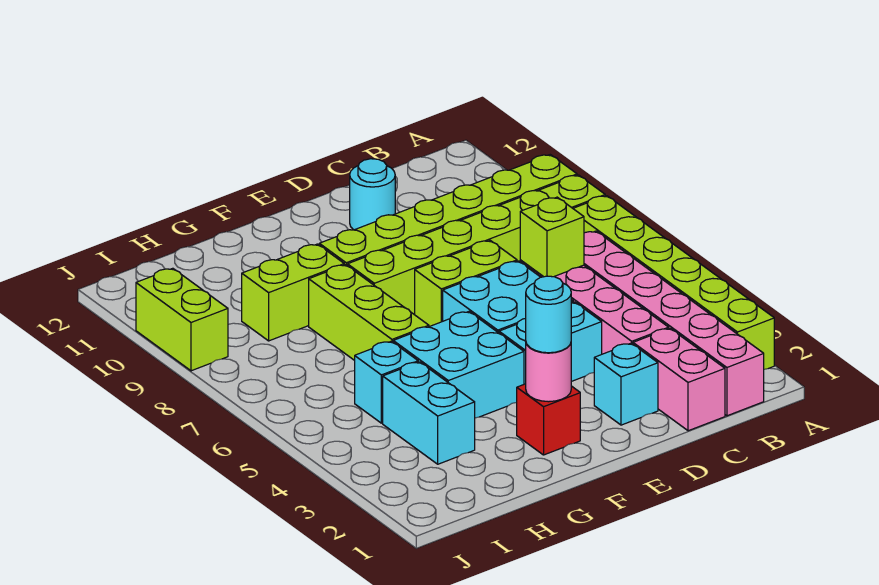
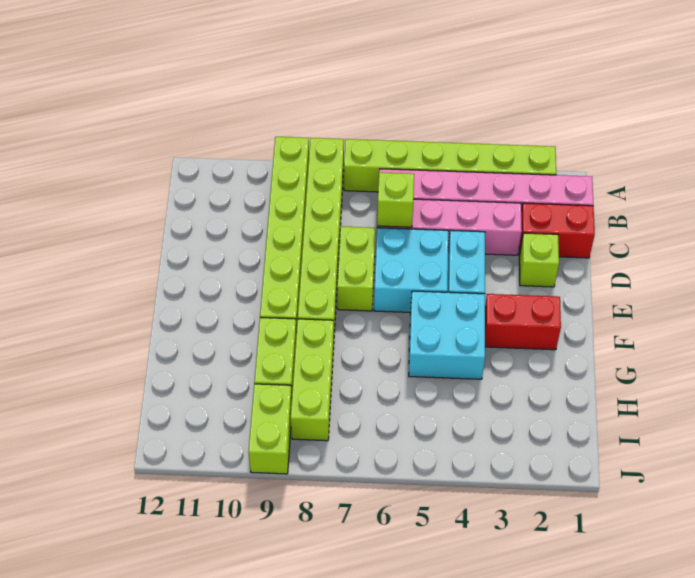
pink 1x2 brick [633,328,725,431] -> red 1x2 brick [519,203,595,258]
cyan 1x1 brick [594,343,658,425] -> lime 1x1 brick [519,233,559,287]
cyan 1x1 round brick [350,159,395,230] -> none
red 1x1 brick [517,384,580,455] -> red 1x2 brick [485,294,561,350]
pink 1x1 round brick [526,344,571,402] -> none
cyan 1x1 round brick [526,276,571,353] -> none
lime 1x3 brick [309,265,429,360] -> lime 1x3 brick turned to [291,319,334,441]
cyan 1x2 brick [383,362,475,464] -> none
cyan 1x1 brick [355,341,418,423] -> none
lime 1x2 brick [136,268,228,371] -> lime 1x2 brick turned to [249,384,292,474]

